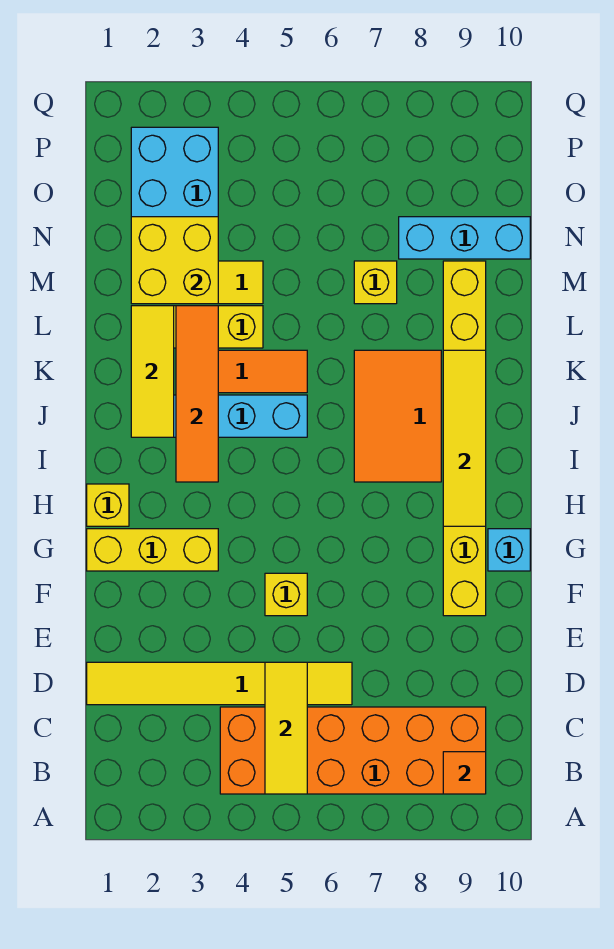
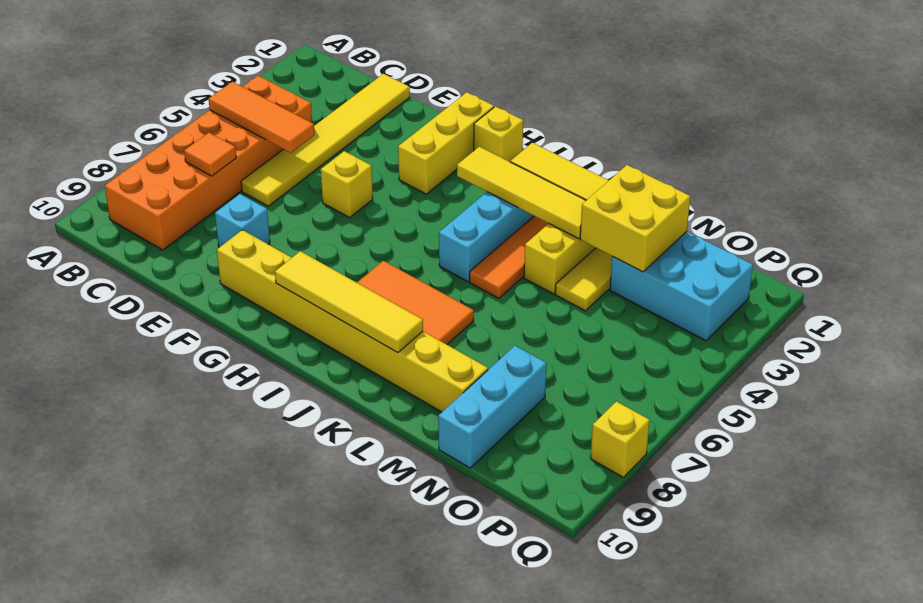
yellow 1x3 tile [265,662,307,794] -> orange 1x3 tile [209,82,314,153]
orange 1x1 tile [443,752,486,794] -> orange 1x1 tile moved to [184,133,236,176]
cyan 1x1 brick [488,529,530,571] -> cyan 1x1 brick moved to [215,194,270,247]
orange 1x4 tile [176,306,218,482] -> yellow 1x4 tile [457,147,586,239]
yellow 1x1 brick [354,261,397,304] -> yellow 1x1 brick moved to [591,402,650,477]

